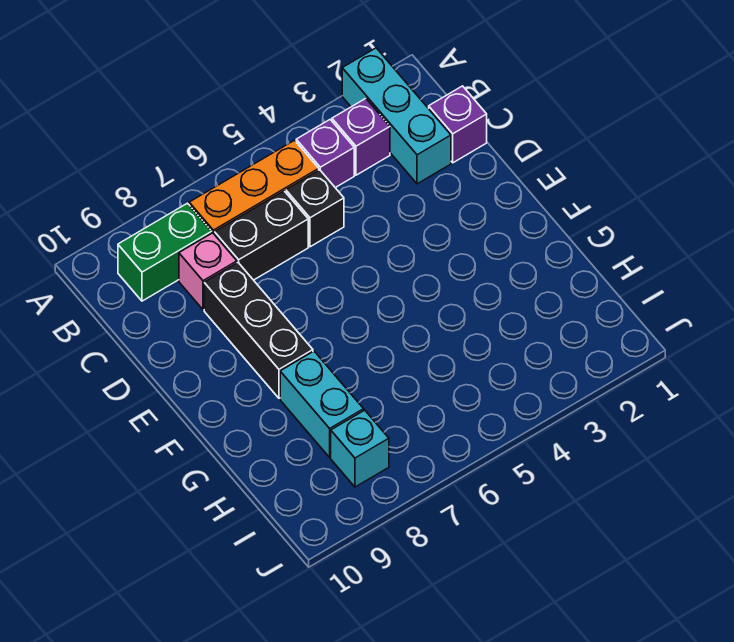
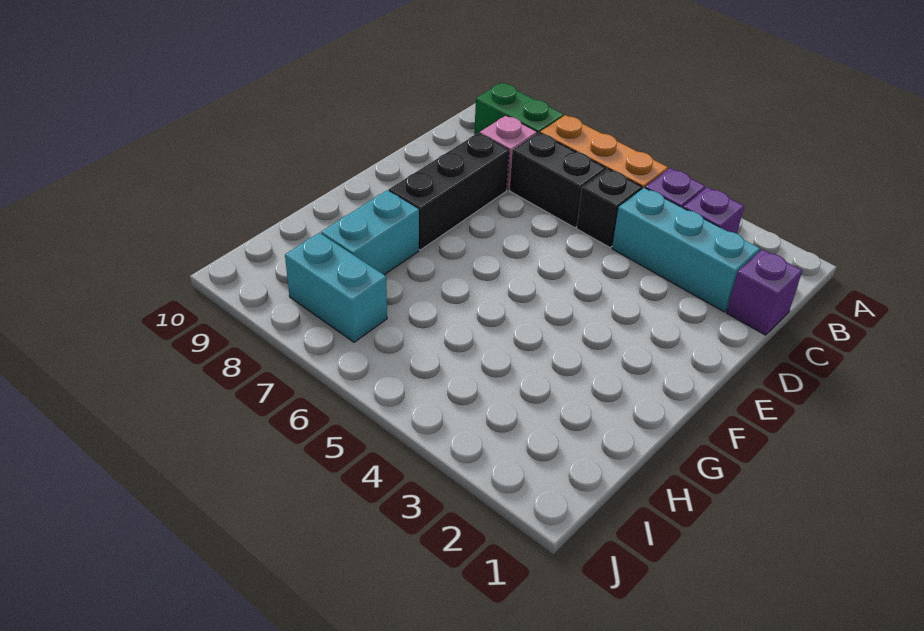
cyan 1x3 brick [342,48,451,184] -> cyan 1x3 brick turned to [612,188,760,312]
cyan 1x1 brick [331,410,389,487] -> cyan 1x2 brick [285,233,387,342]

